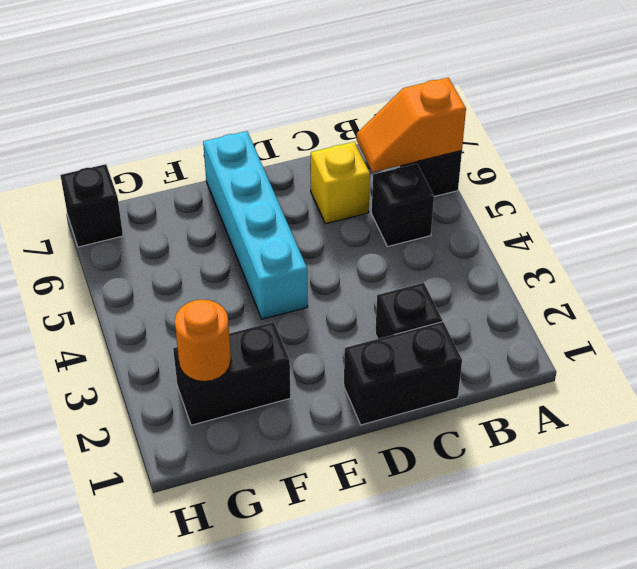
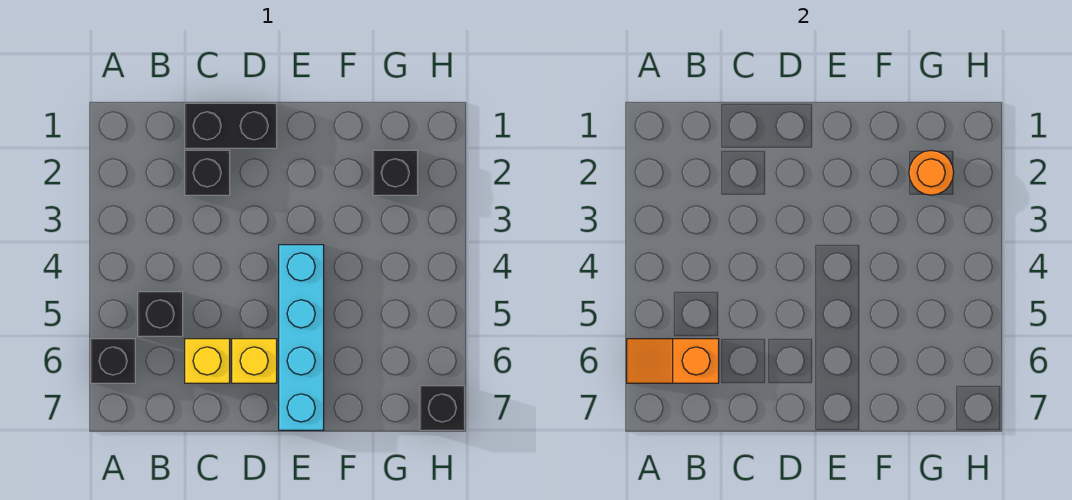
orange 1x2 slope [357,78,466,172] -> orange 1x2 slope turned to [627,339,719,383]
none -> yellow 1x1 brick [232,339,277,383]
black 1x2 brick [173,322,291,425] -> black 1x1 brick [373,150,418,195]

